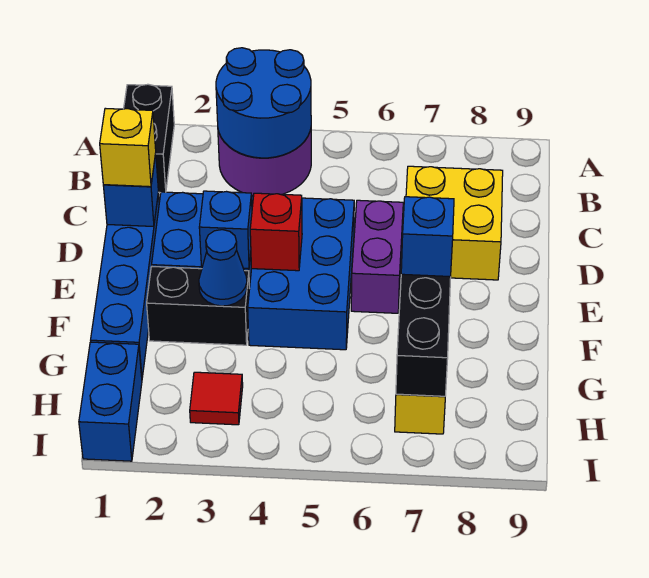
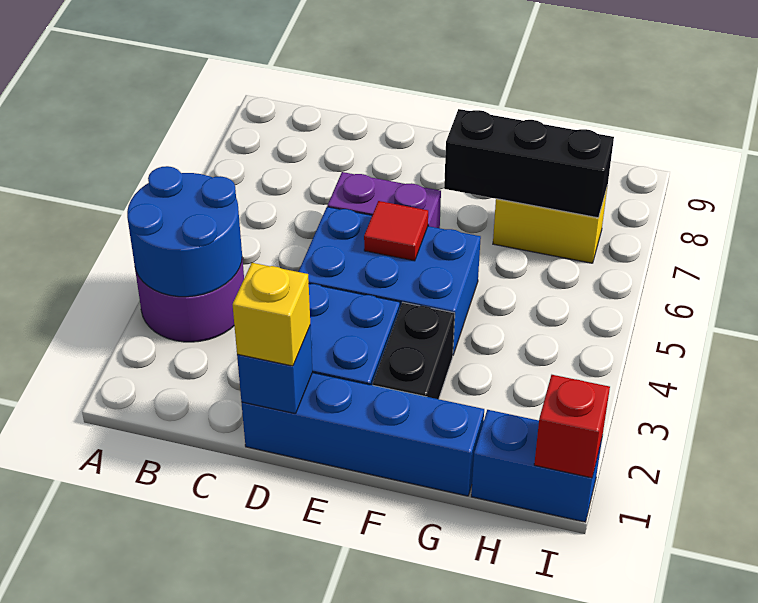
black 1x2 brick [124,84,174,193] -> none
yellow 2x2 brick [406,166,503,280] -> none
blue 1x1 brick [199,191,252,268] -> none
red 1x1 brick [250,193,302,271] -> red 1x1 brick moved to [534,375,610,478]
blue 1x1 cone [199,230,247,306] -> none
blue 1x1 brick [401,197,454,277] -> none
red 1x1 tile [190,372,243,425] -> red 1x1 tile moved to [364,201,428,261]

